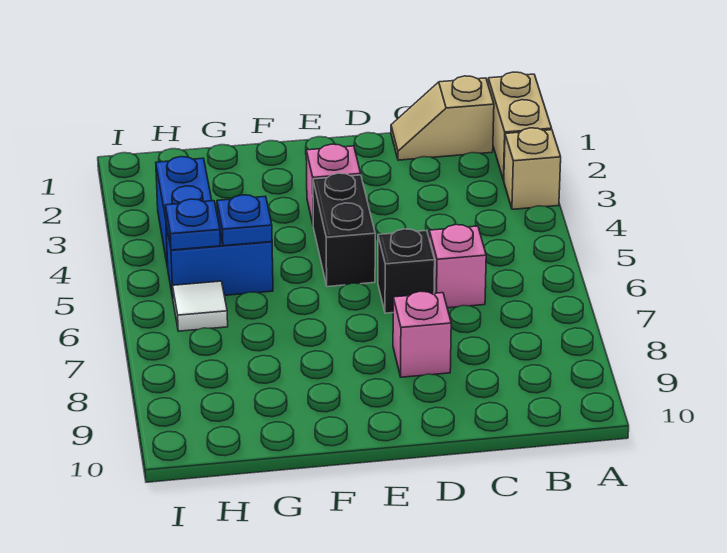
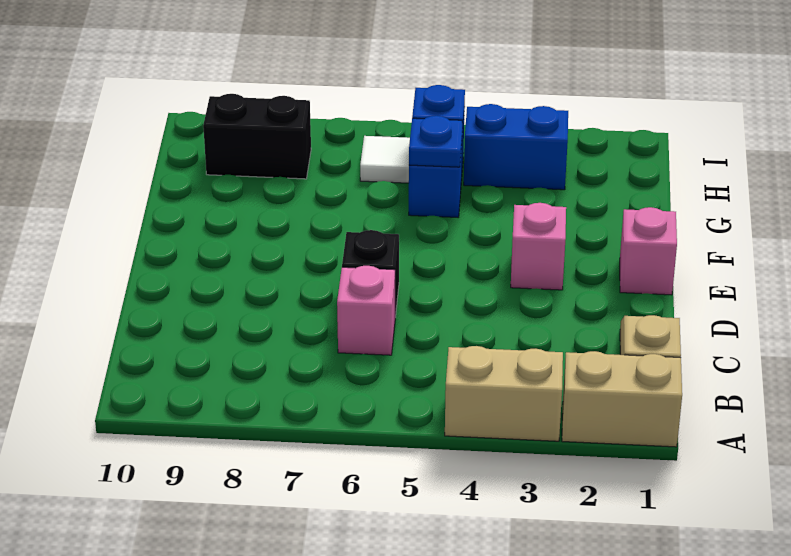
tan 1x1 brick [504,128,561,209] -> tan 1x2 brick [445,346,563,441]
pink 1x1 brick [393,291,451,377] -> pink 1x1 brick moved to [620,207,677,295]
black 1x2 brick [313,173,375,287] -> black 1x2 brick moved to [203,94,311,179]

